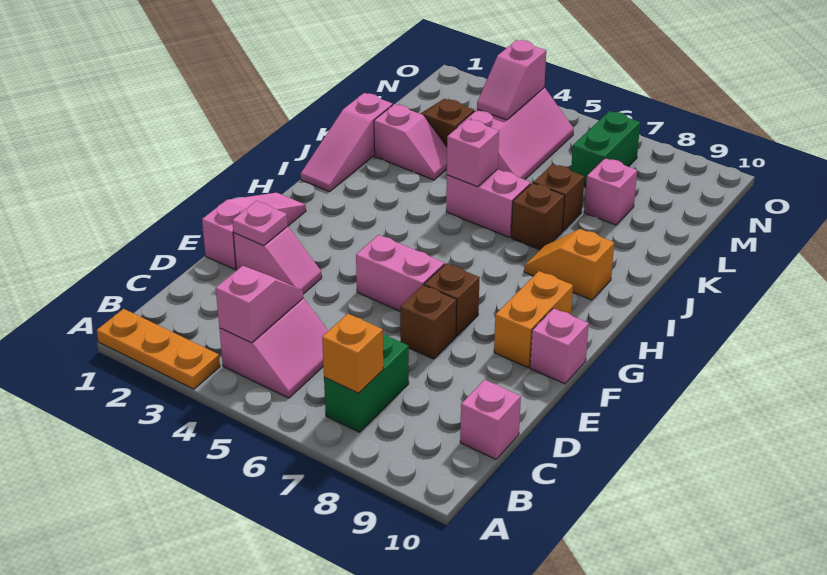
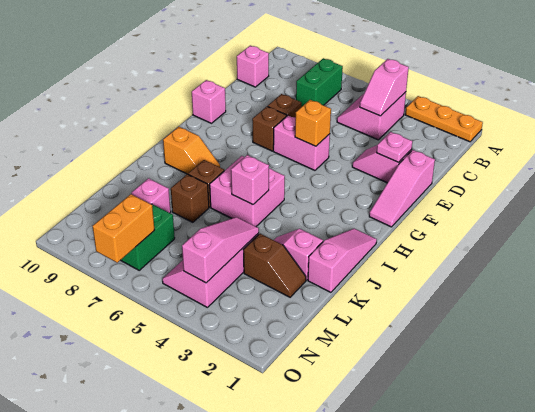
orange 1x1 brick [322,314,383,393] -> orange 1x1 brick moved to [295,100,331,146]
orange 1x2 brick [494,271,573,367] -> orange 1x2 brick moved to [93,194,154,263]
pink 1x2 brick [446,169,531,237] -> pink 2x2 brick [210,156,285,226]
pink 1x2 slope [477,40,546,120] -> pink 1x3 slope [182,217,259,283]

